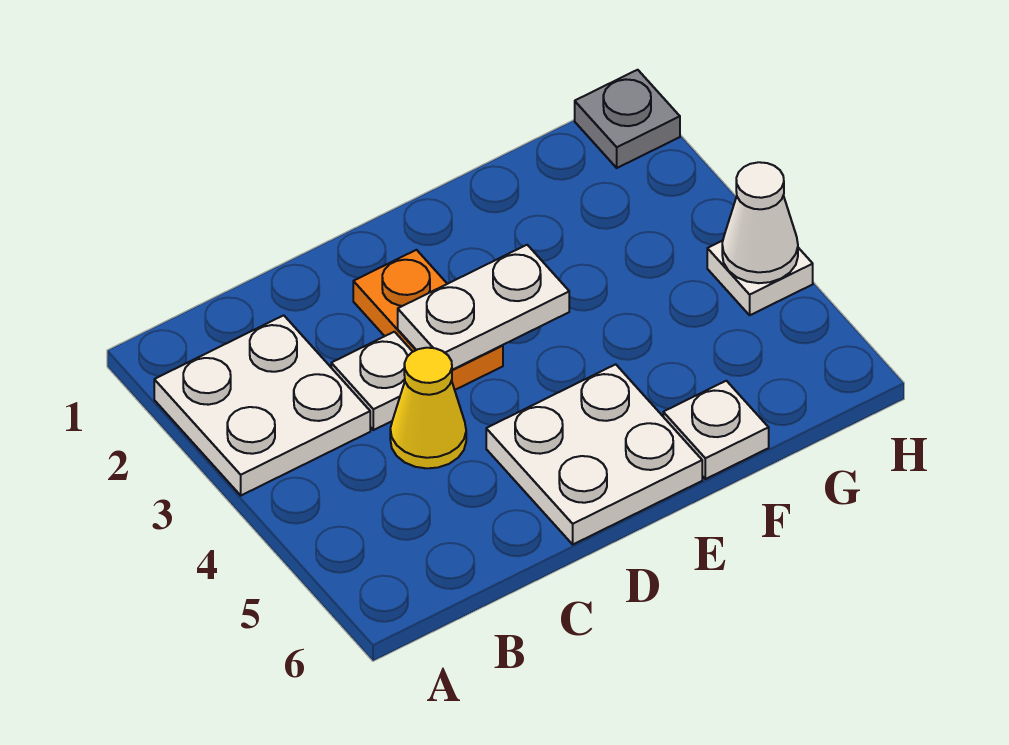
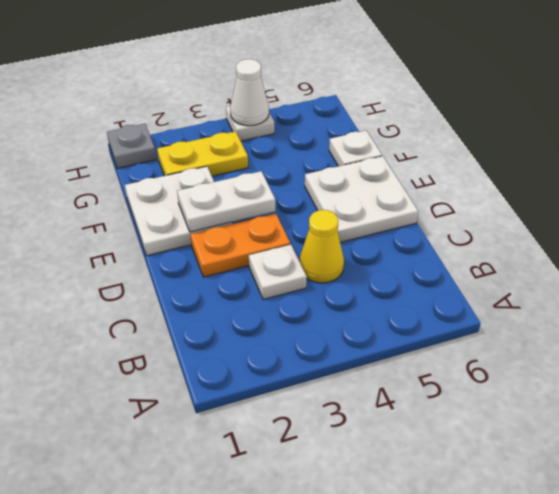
white 2x2 plate [154,315,370,495] -> white 2x2 plate moved to [125,166,232,256]
white 1x2 plate [398,245,569,370] -> white 1x2 plate turned to [177,171,275,232]
none -> yellow 1x2 plate [157,131,248,176]

